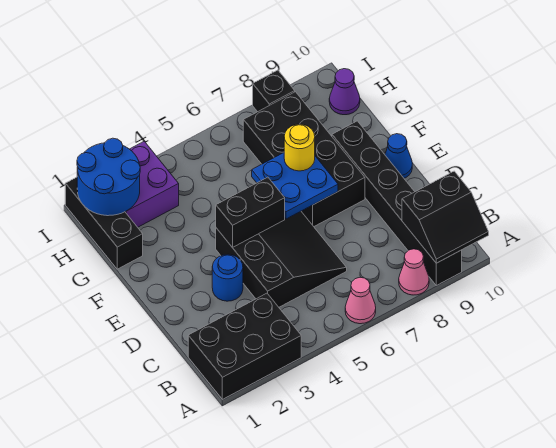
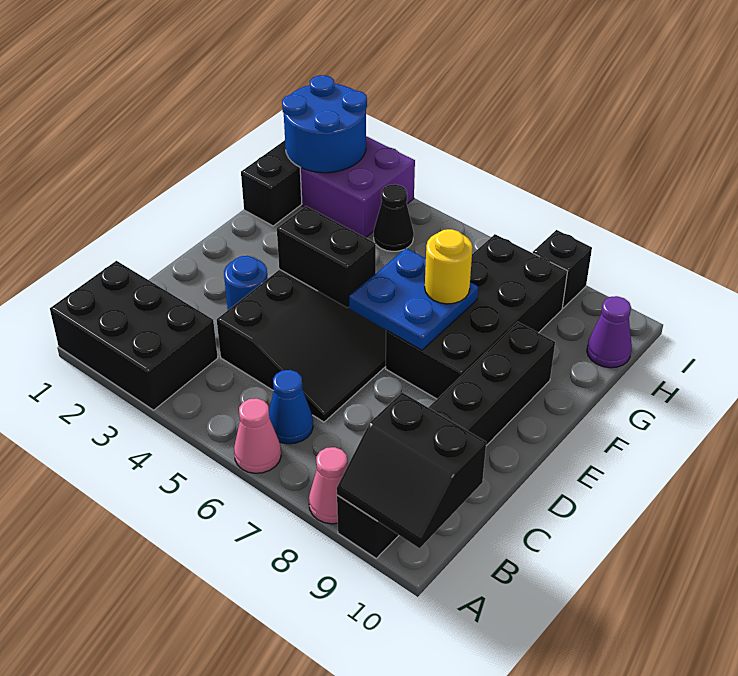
blue 1x1 cone [385,134,412,178] -> blue 1x1 cone moved to [269,370,313,444]
none -> black 1x1 cone [374,184,414,251]

